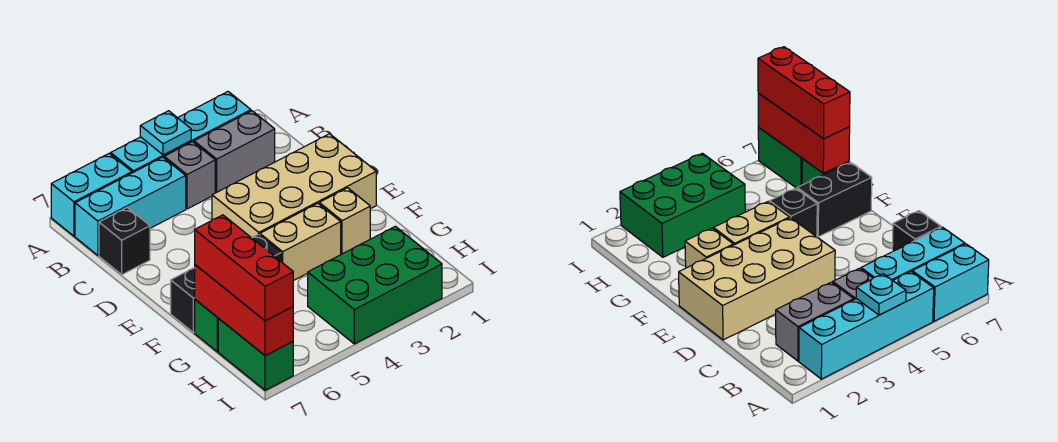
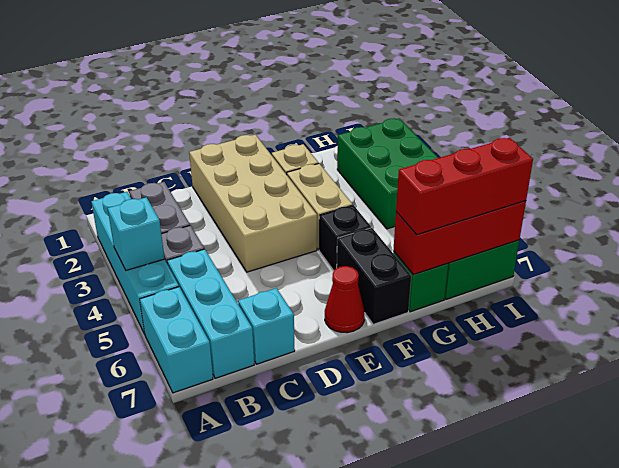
cyan 1x1 plate [140,111,191,155] -> cyan 1x1 brick [108,197,164,270]
black 1x1 brick [99,208,150,275] -> cyan 1x1 brick [238,288,295,364]
none -> red 1x1 cone [325,266,364,333]

